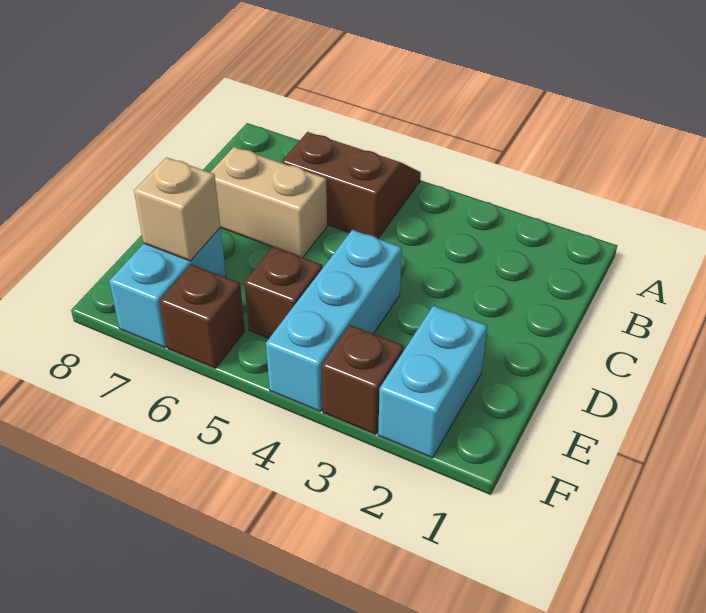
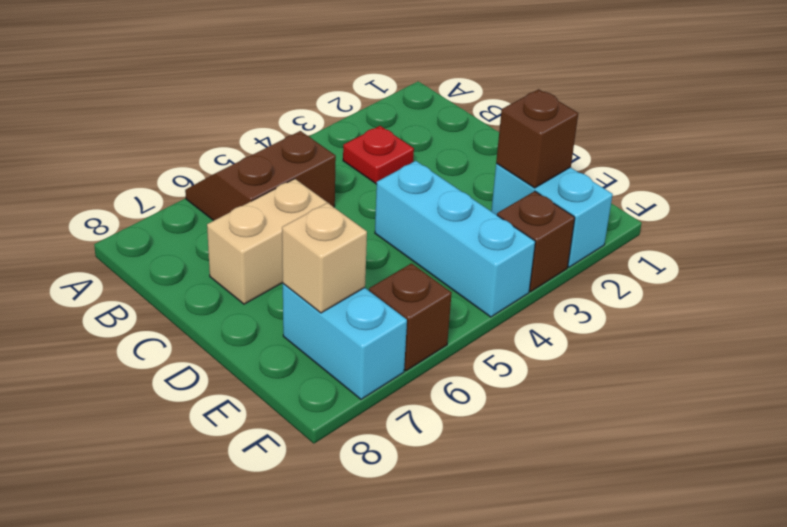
none -> red 1x1 plate [343,126,414,184]
brown 1x1 brick [244,247,322,338] -> brown 1x1 brick moved to [496,89,578,188]

